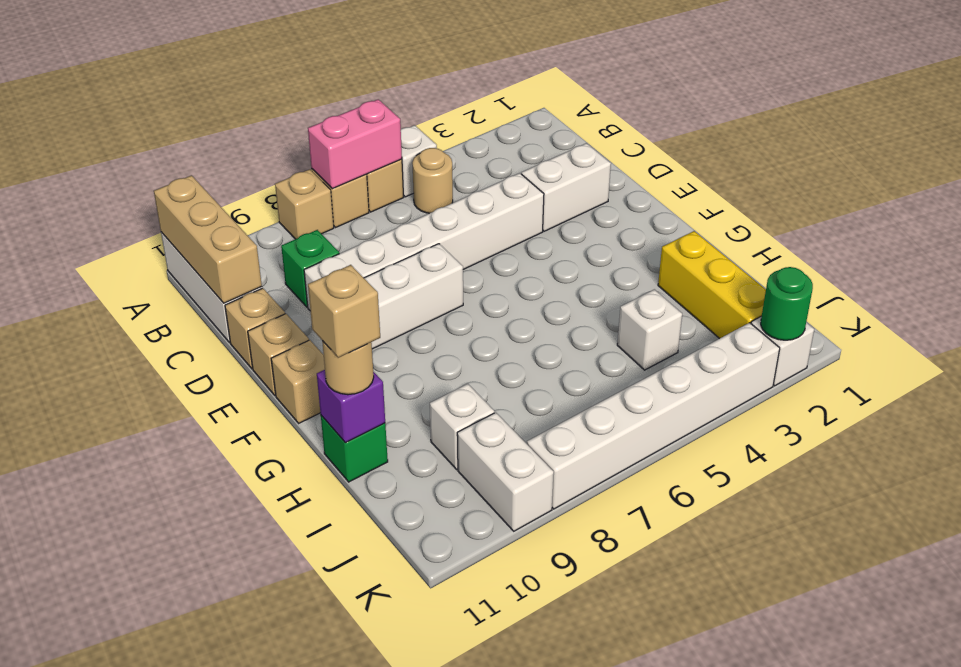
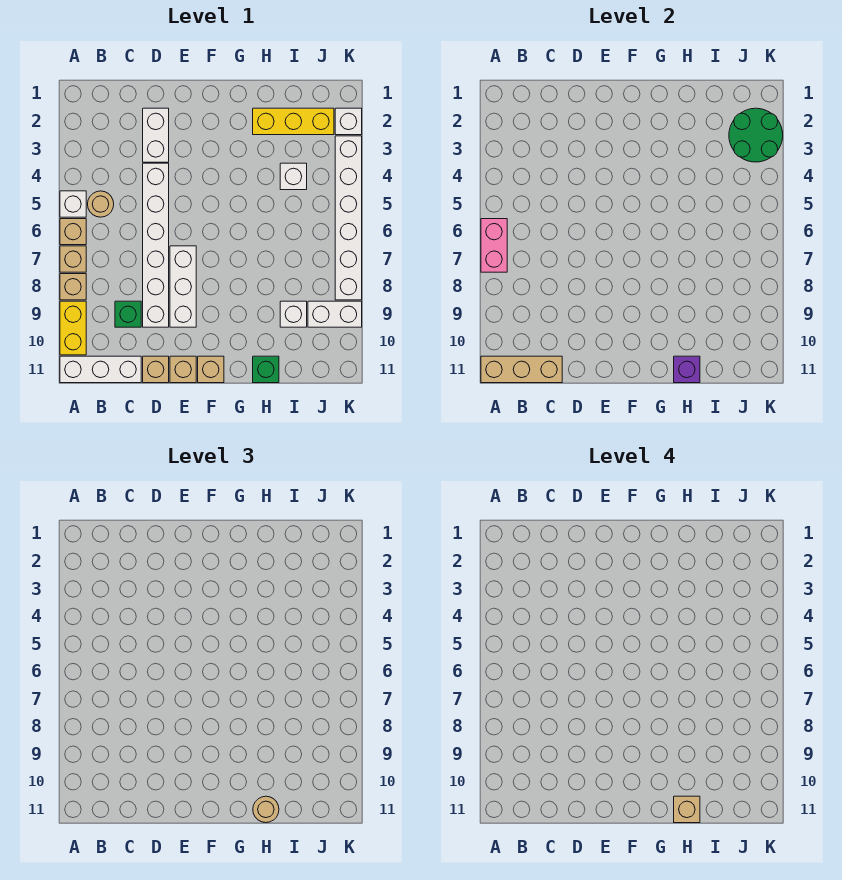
none -> yellow 1x2 brick [60,301,86,355]
green 1x1 round brick [761,267,813,340] -> green 2x2 round brick [729,108,783,162]

